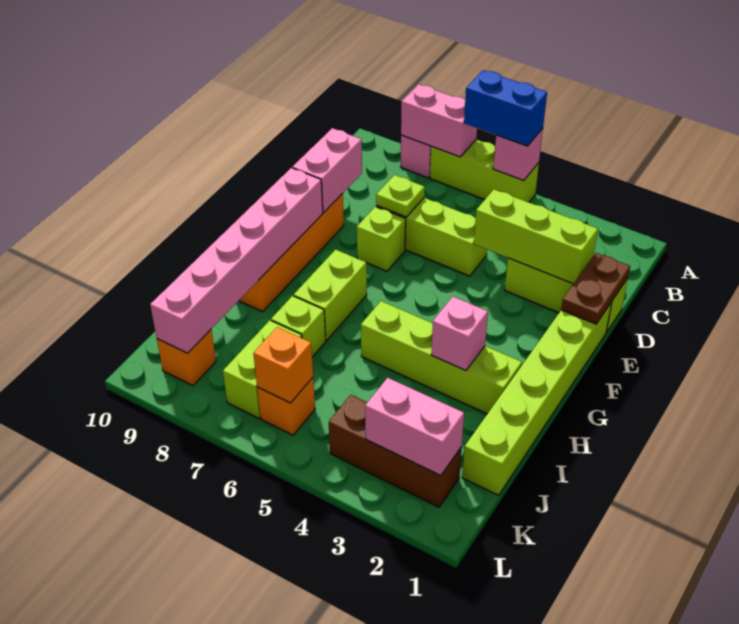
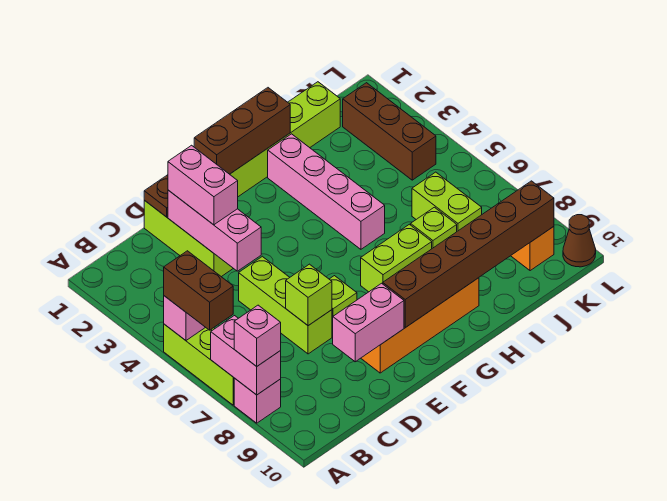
blue 1x2 brick [464,70,547,146] -> brown 1x2 brick [164,251,233,330]
lime 1x3 brick [474,189,598,284] -> pink 1x3 brick [168,190,261,271]
lime 1x1 plate [376,175,425,217] -> lime 1x1 brick [286,264,332,326]
none -> brown 1x3 brick [194,88,290,174]
pink 1x6 brick [150,168,323,353] -> brown 1x6 brick [383,181,554,328]
lime 1x4 brick [361,301,522,414] -> pink 1x4 brick [268,134,385,249]
pink 1x1 brick [431,297,488,371] -> pink 1x1 brick moved to [234,305,281,366]
lime 1x2 brick [223,320,302,418] -> lime 1x2 brick turned to [412,172,482,231]
pink 1x2 brick [365,378,464,476] -> pink 1x2 brick moved to [168,145,238,225]
orange 1x1 brick [257,378,315,435] -> none
orange 1x1 brick [253,327,313,403] -> none
none -> brown 1x1 cone [563,215,596,267]

